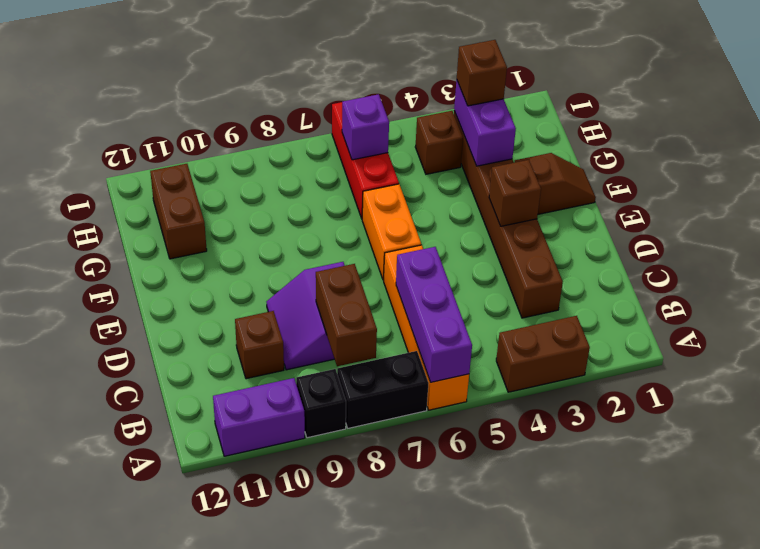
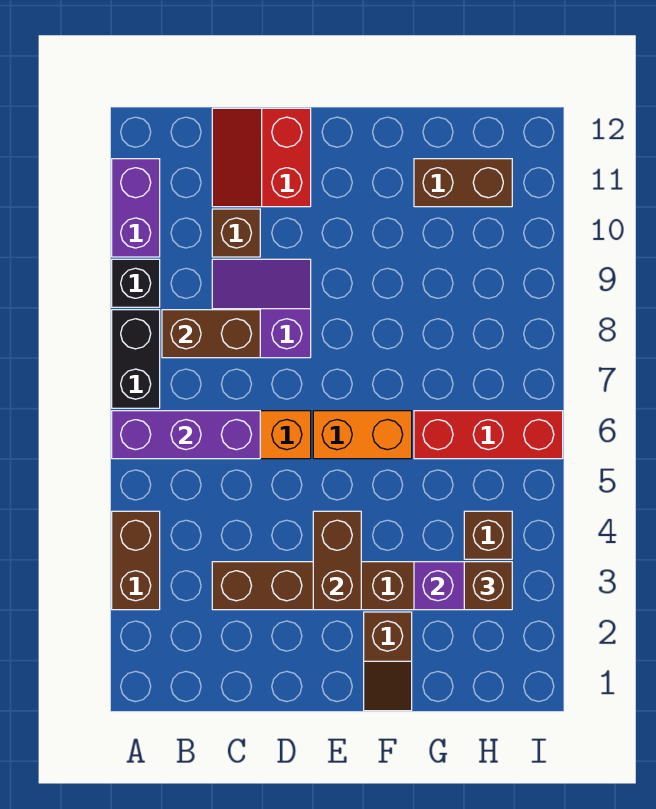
none -> red 2x2 slope [212,108,311,207]
brown 1x1 brick [489,160,541,226] -> brown 1x2 brick [313,511,361,610]
purple 1x1 brick [342,94,389,160] -> none

